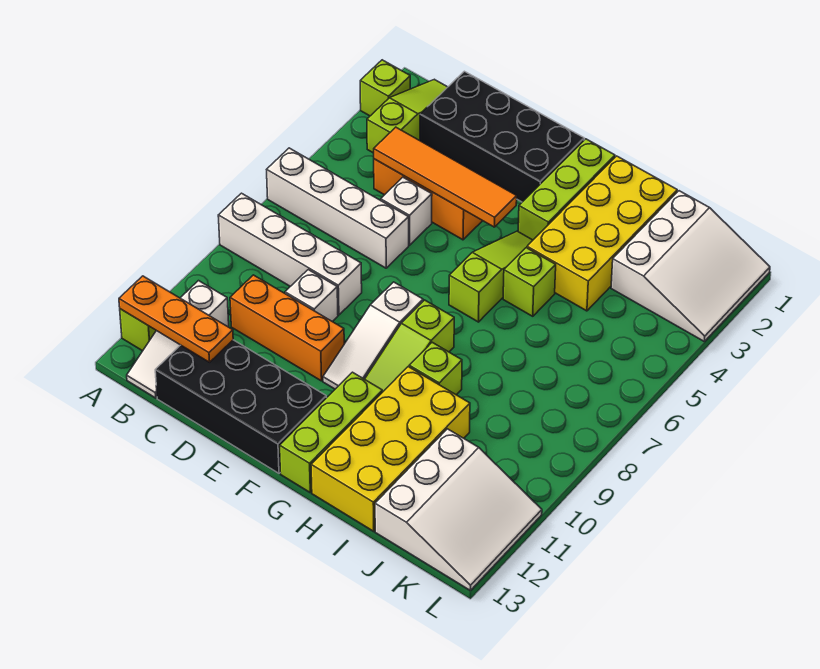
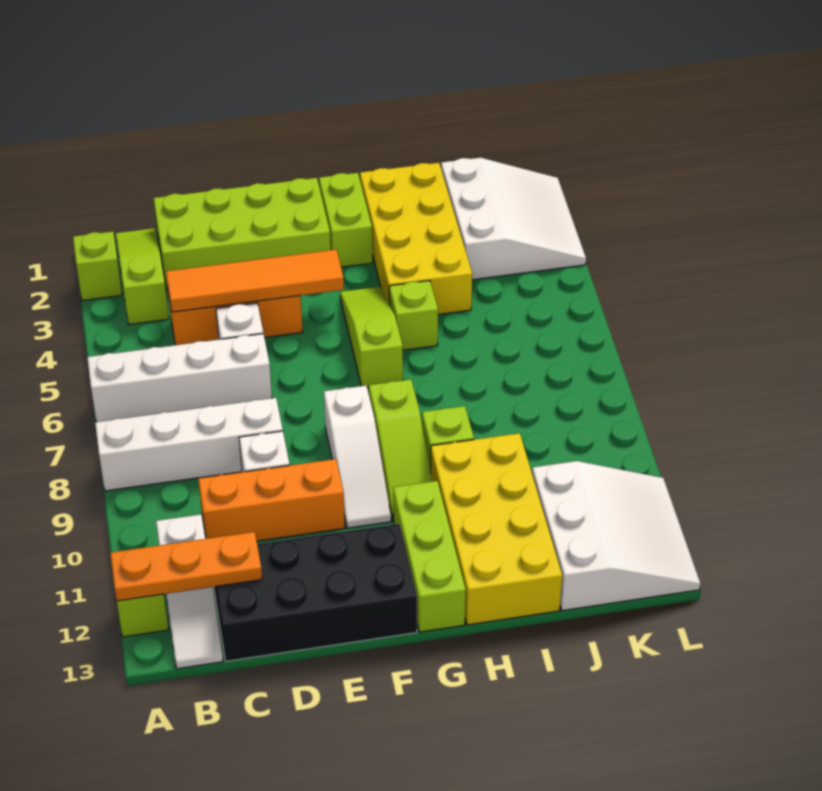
black 2x4 brick [420,71,584,202] -> lime 2x4 brick [154,178,331,290]
lime 1x3 brick [518,139,615,240] -> lime 1x2 brick [319,173,373,267]

